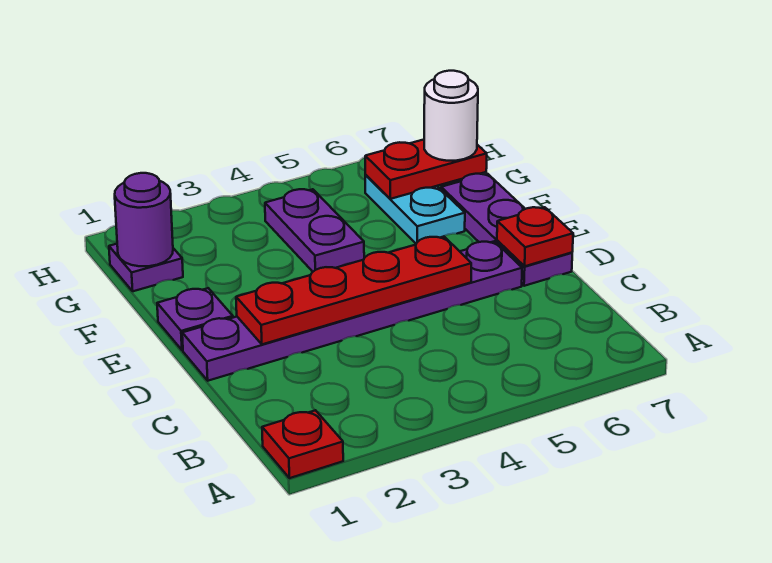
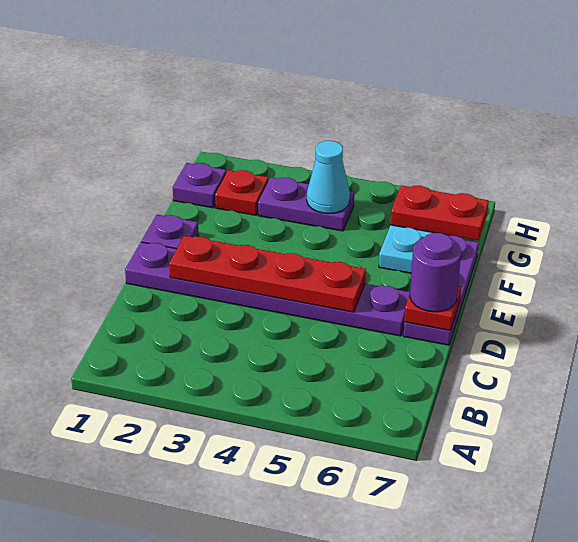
red 1x1 plate [262,410,343,478] -> red 1x1 plate moved to [215,170,268,215]
purple 1x2 plate [265,189,364,272] -> purple 1x2 plate turned to [258,178,354,231]
purple 1x1 round brick [115,173,173,266] -> purple 1x1 round brick moved to [410,233,461,312]
none -> cyan 1x1 cone [307,141,350,213]
white 1x1 round brick [424,71,478,161] -> none

